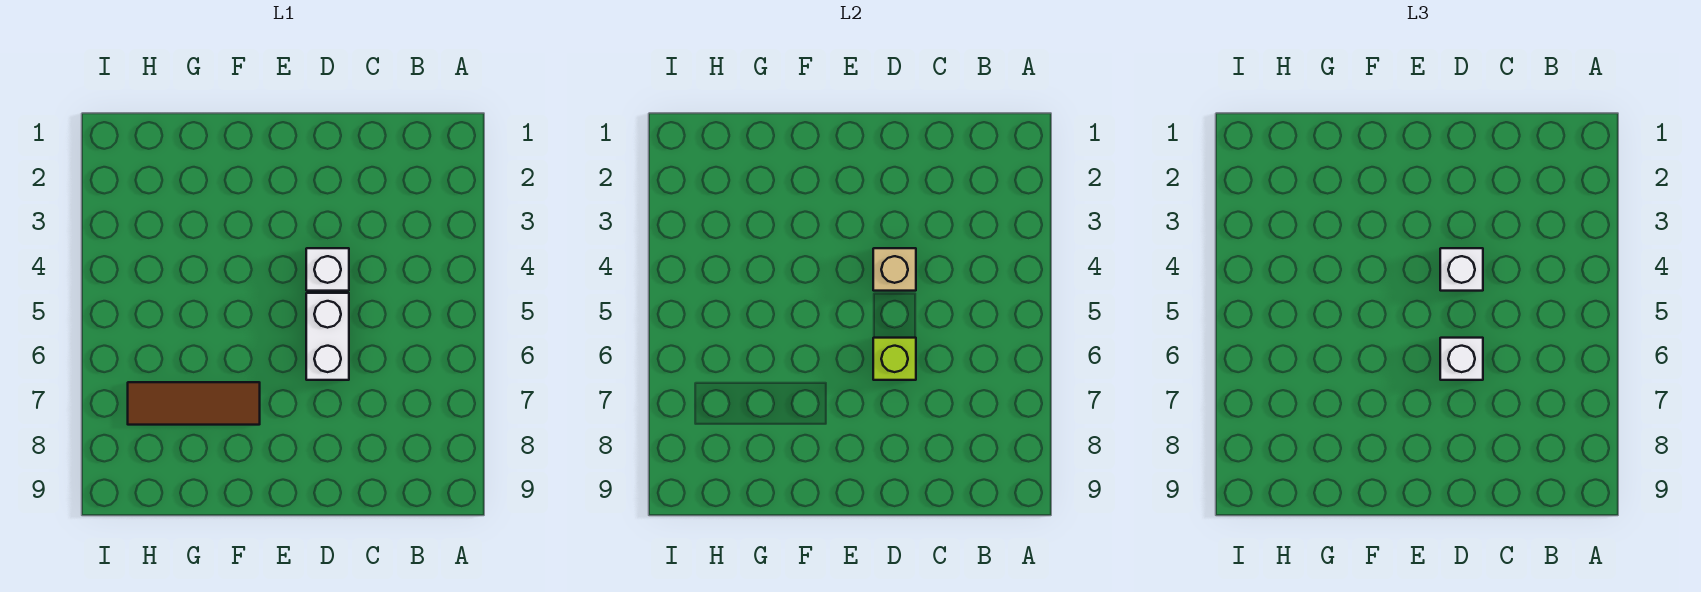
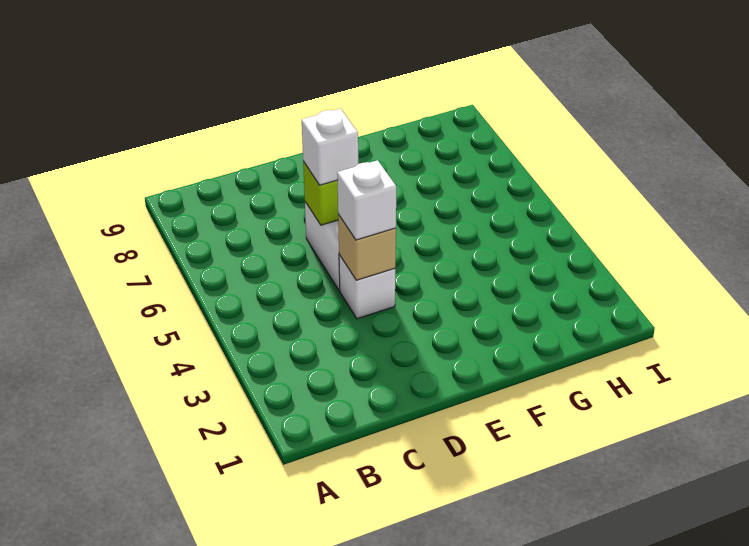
brown 1x3 tile [128,382,260,425] -> none

